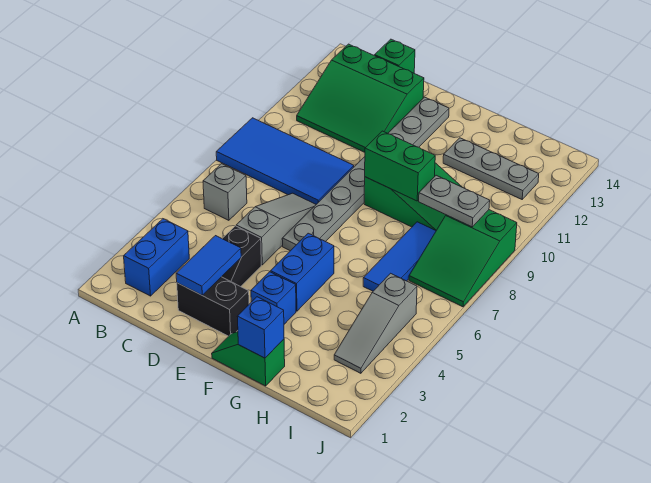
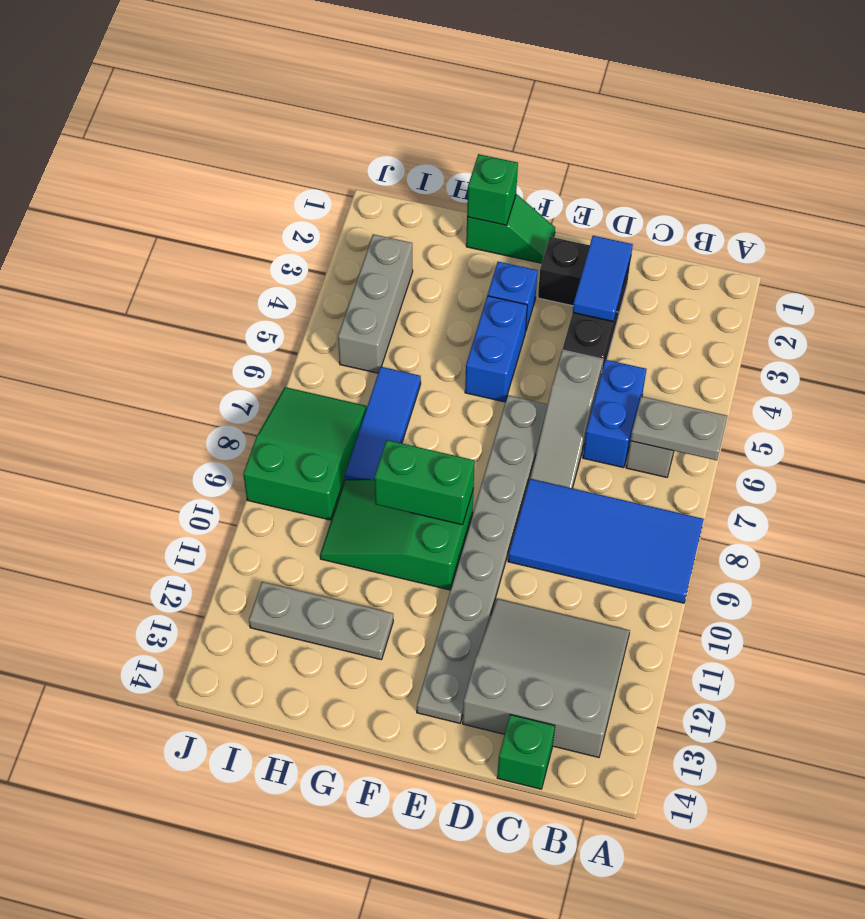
blue 1x2 brick [124,219,189,296] -> blue 1x2 brick moved to [583,360,646,468]
green 3x3 slope [297,44,424,152] -> grey 3x3 slope [463,599,630,757]
blue 1x1 brick [237,297,284,358] -> green 1x1 brick [467,154,518,225]
grey 1x2 plate [419,175,490,227] -> grey 1x2 plate moved to [630,396,727,460]
grey 1x3 slope [334,273,417,373] -> grey 1x3 brick [338,234,413,373]

